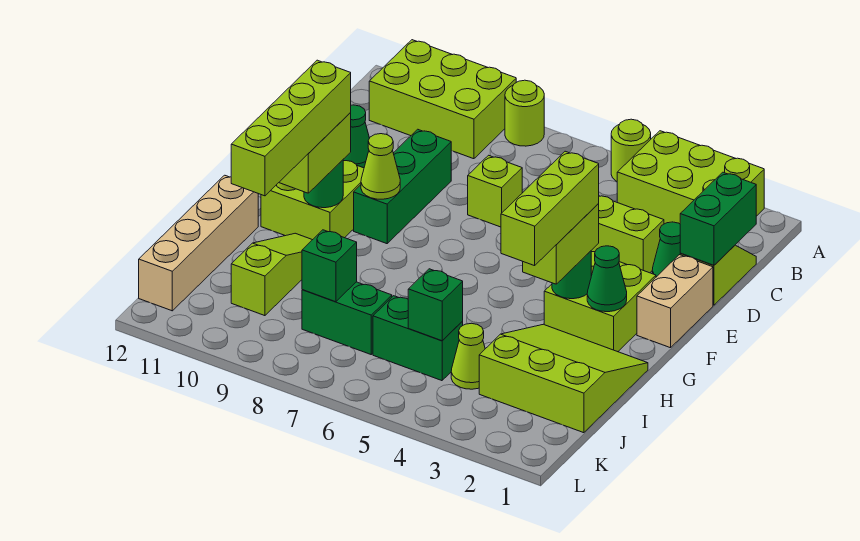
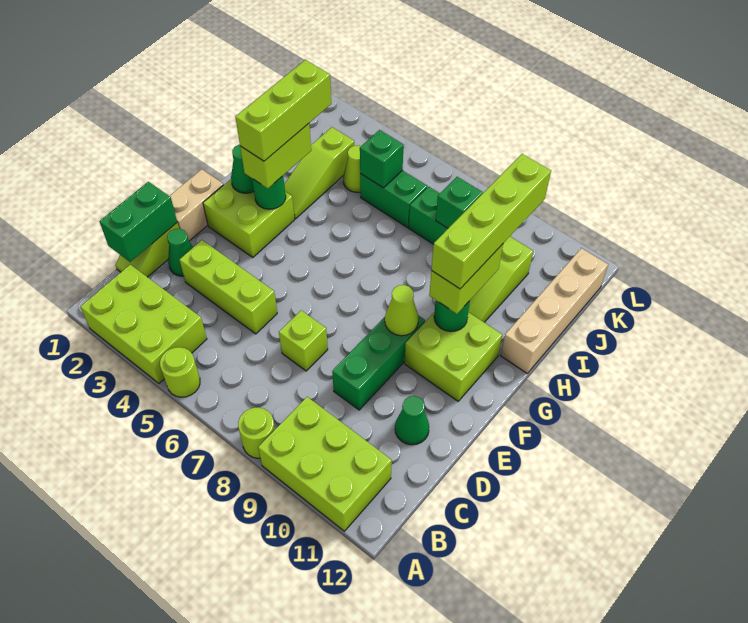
lime 3x3 slope [479,324,648,433] -> lime 1x3 slope [284,127,354,219]

